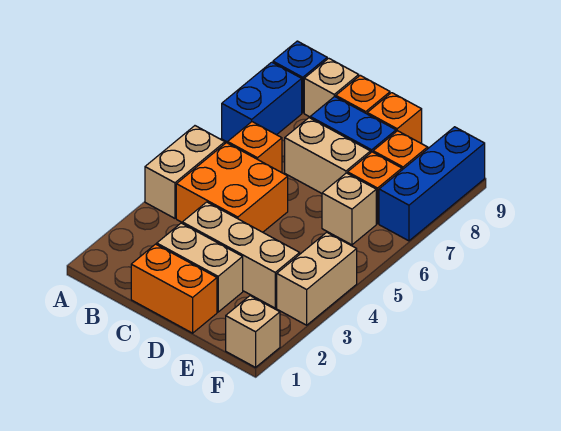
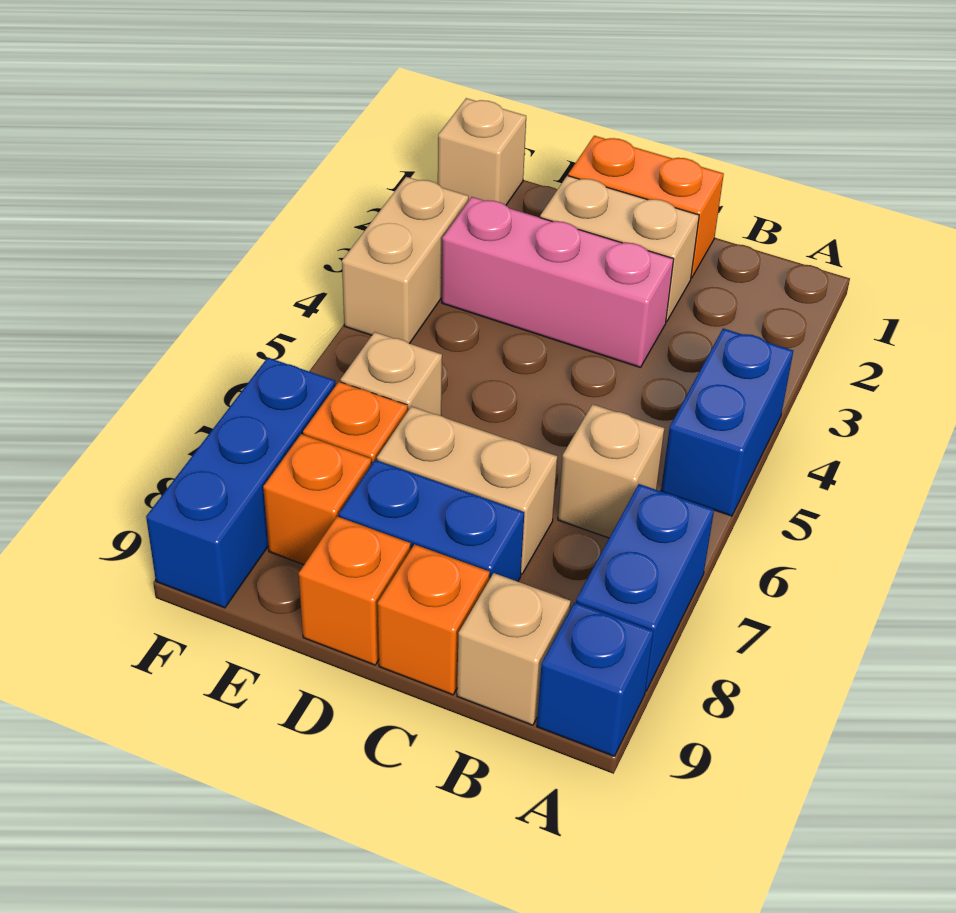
tan 1x2 brick [145,126,225,218] -> blue 1x2 brick [661,328,793,516]
orange 2x2 brick [176,143,288,232] -> none
orange 1x1 brick [228,122,282,173] -> tan 1x1 brick [558,404,664,538]
tan 1x3 brick [182,202,300,308] -> pink 1x3 brick [442,197,674,368]

